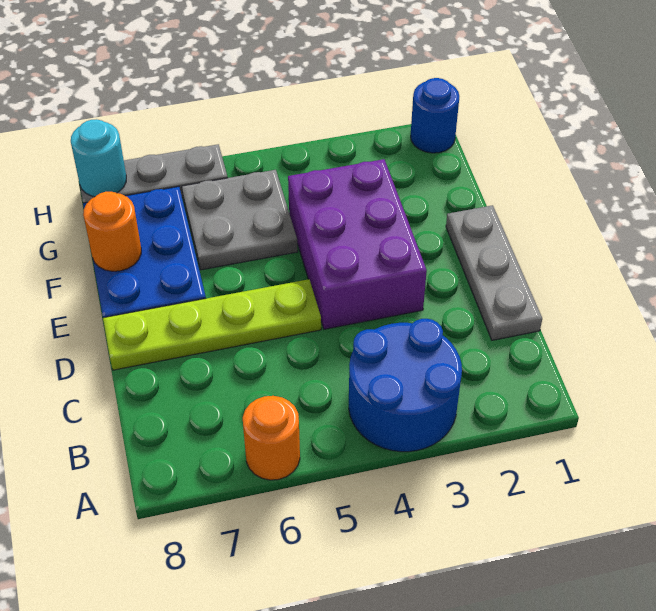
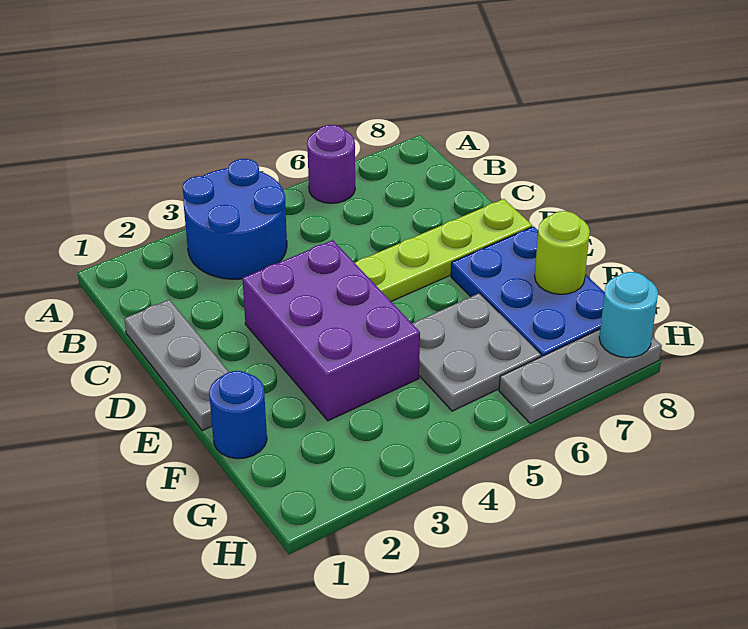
orange 1x1 round brick [243,396,300,480] -> purple 1x1 round brick [307,125,355,203]
orange 1x1 round brick [83,192,141,271] -> lime 1x1 round brick [535,211,590,294]
blue 1x1 round brick [411,78,459,153] -> blue 1x1 round brick moved to [209,371,267,459]

